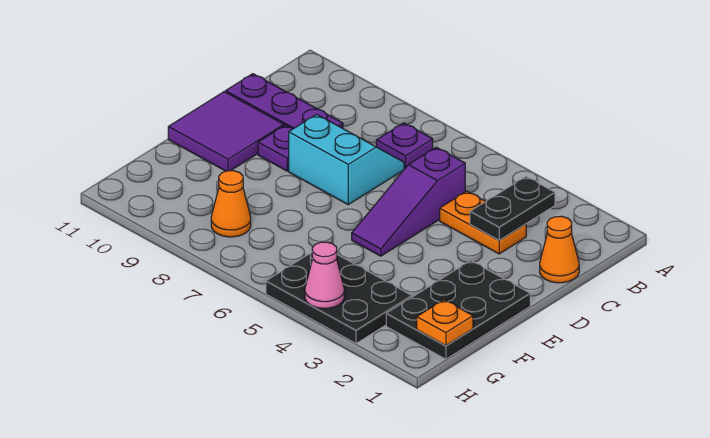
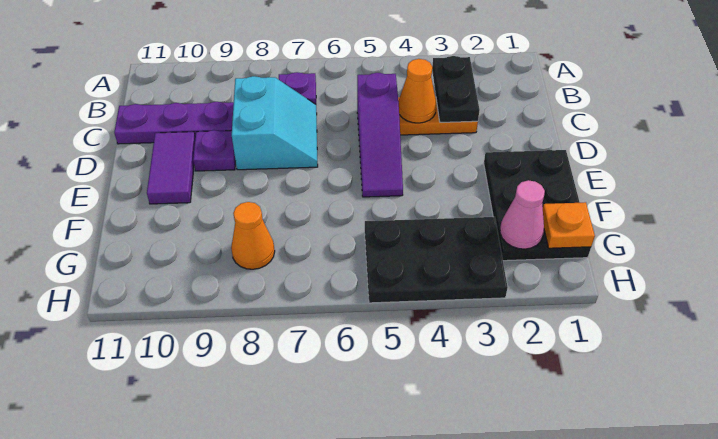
orange 1x1 cone [540,216,579,283] -> orange 1x1 cone moved to [399,59,436,123]
cyan 2x2 slope [289,114,404,205] -> cyan 2x2 slope turned to [232,76,318,170]
purple 2x2 tile [168,92,284,171] -> purple 1x2 tile [147,132,195,204]
pink 1x1 cone [305,242,344,308] -> pink 1x1 cone moved to [500,180,545,249]

